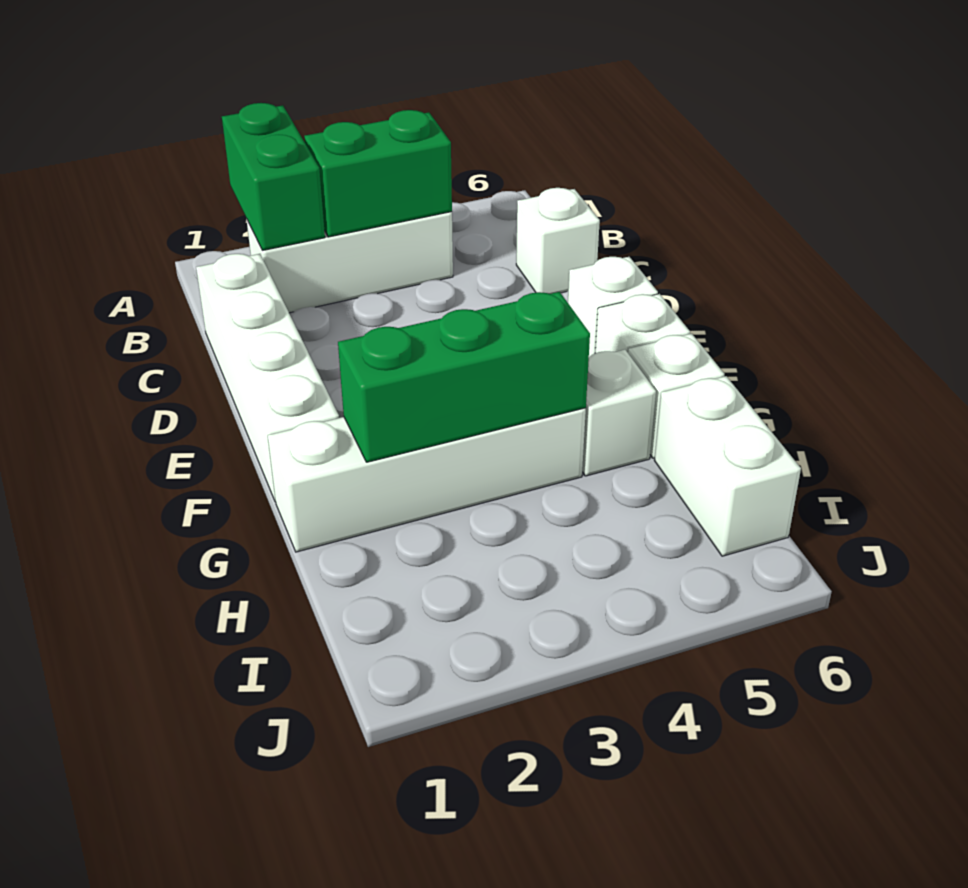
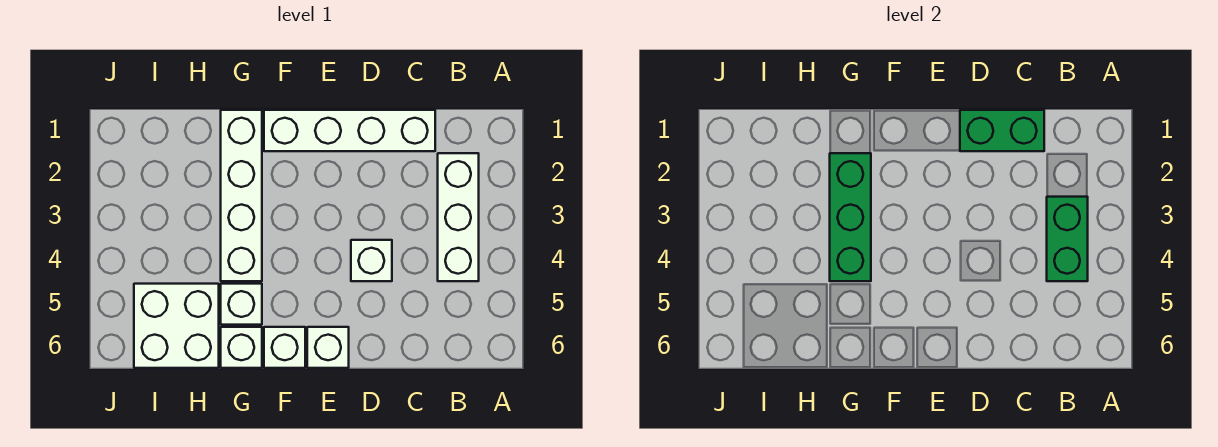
green 1x2 brick [222,103,325,250] -> green 1x2 brick moved to [960,110,1044,151]
white 1x1 brick [516,188,600,294] -> white 1x1 brick moved to [351,240,392,281]
white 1x2 brick [654,376,801,556] -> white 2x2 brick [134,284,219,368]

